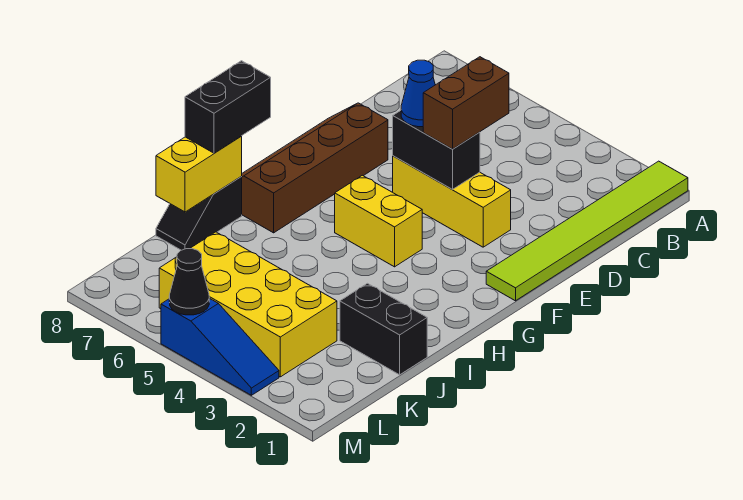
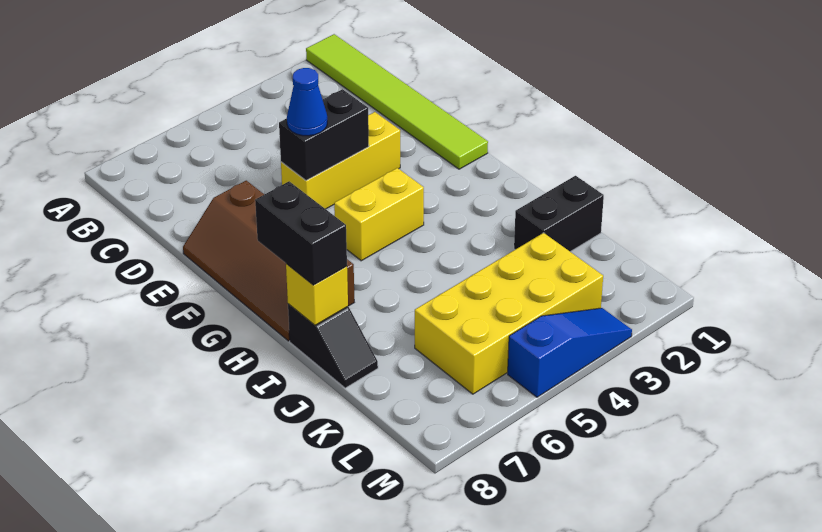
brown 1x2 brick [423,57,509,149] -> none
yellow 1x2 brick [156,136,242,212] -> yellow 1x1 brick [286,264,348,325]
black 1x1 cone [169,249,209,315] -> none

